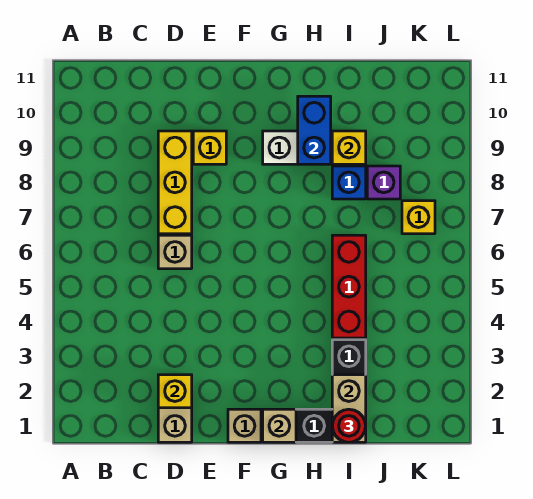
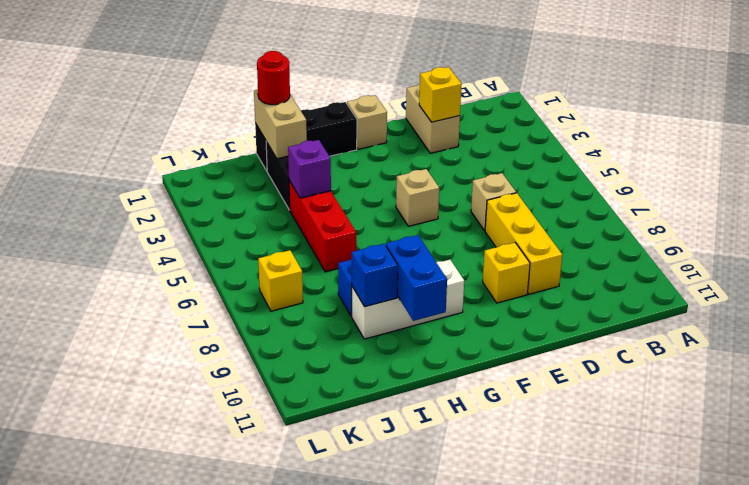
tan 1x1 brick [263,409,296,442] -> tan 1x1 brick moved to [396,169,439,226]
yellow 1x1 brick [332,131,366,164] -> blue 1x1 brick [352,244,398,307]
purple 1x1 brick [367,166,400,199] -> purple 1x1 brick moved to [288,140,331,198]

